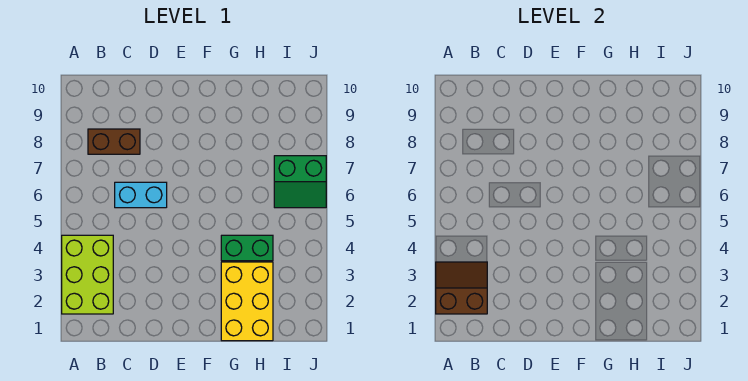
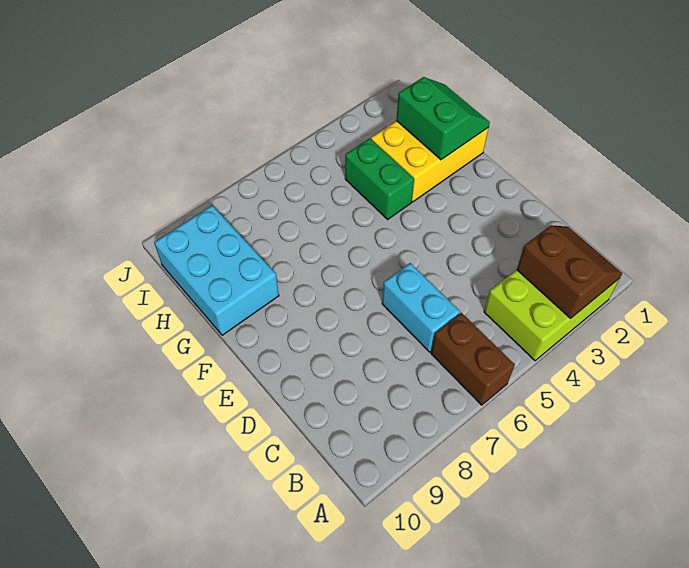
brown 2x2 slope [436,262,487,314] -> brown 2x2 slope turned to [517,225,622,319]
brown 1x2 brick [88,129,140,154] -> brown 1x2 brick moved to [431,313,515,405]
none -> cyan 2x3 brick [154,205,279,335]
green 2x2 slope [274,156,326,208] -> green 2x2 slope moved to [396,77,490,160]

